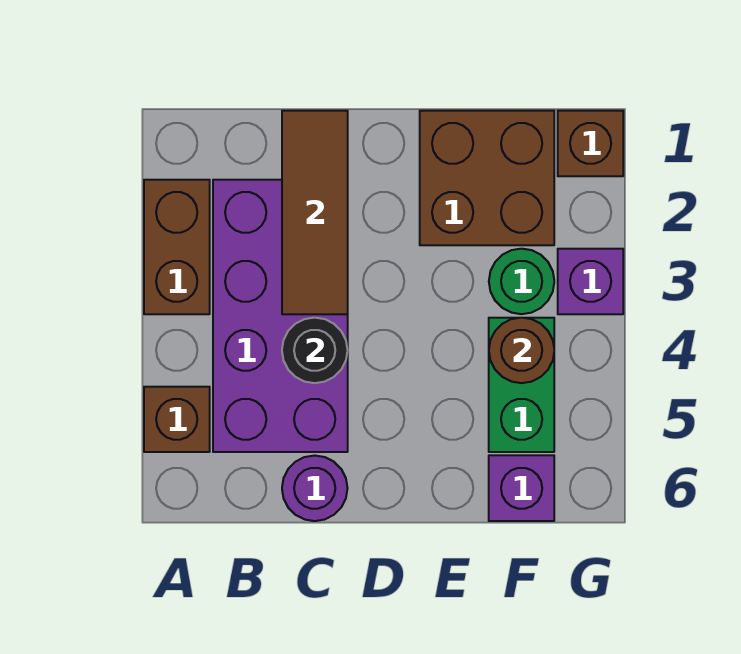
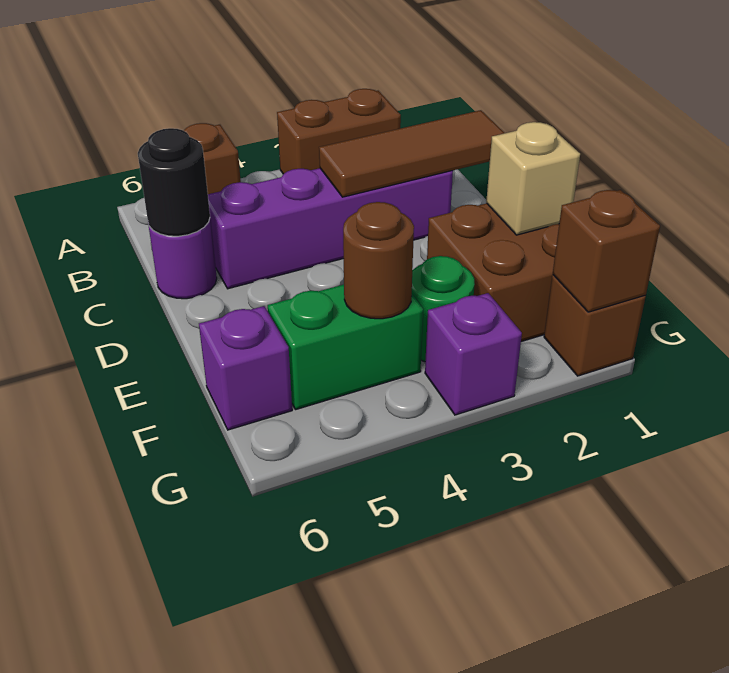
purple 2x4 brick [213,180,348,452] -> purple 1x4 brick [208,168,453,289]
black 1x1 round brick [282,318,348,383] -> black 1x1 round brick moved to [138,128,210,236]
none -> tan 1x1 brick [486,122,580,235]
none -> brown 1x1 brick [553,190,660,312]

